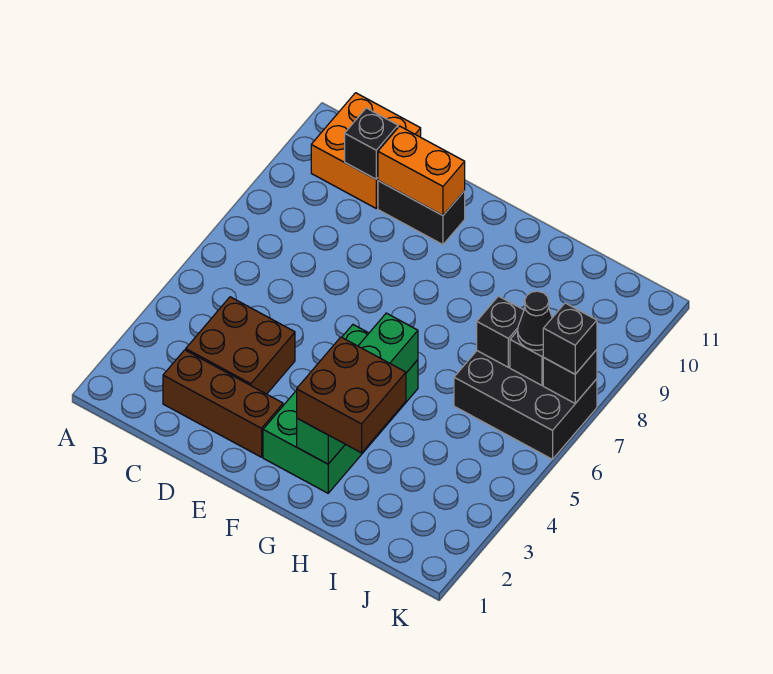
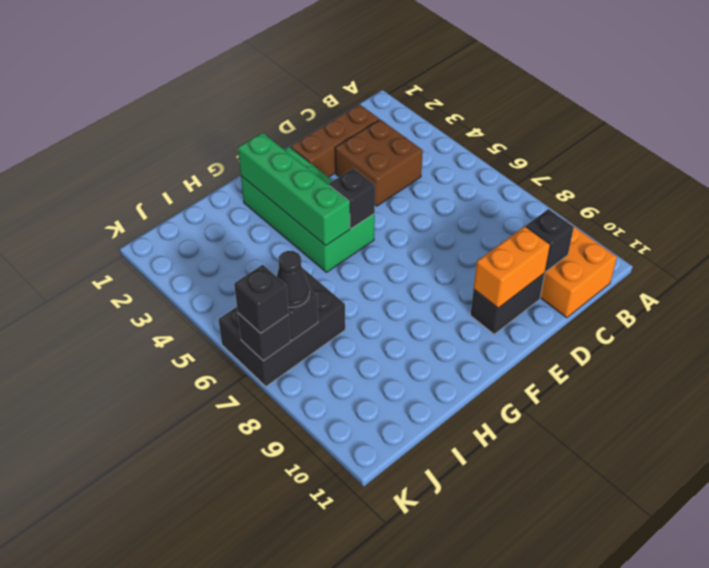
brown 2x2 brick [297,337,406,453] -> none
black 1x1 brick [477,296,524,367] -> black 1x1 brick moved to [329,168,375,229]

